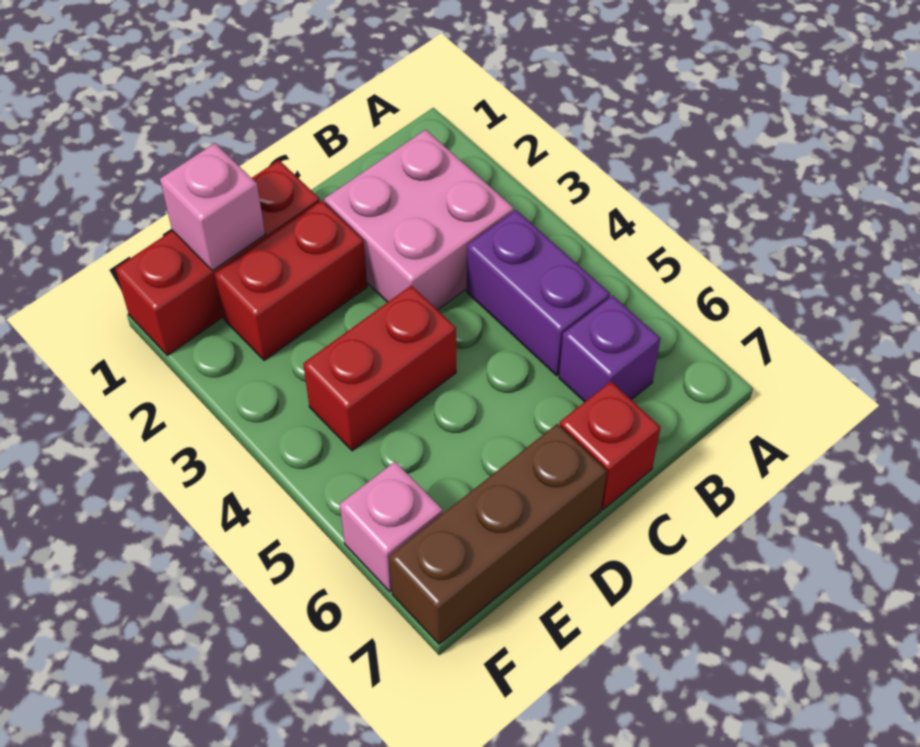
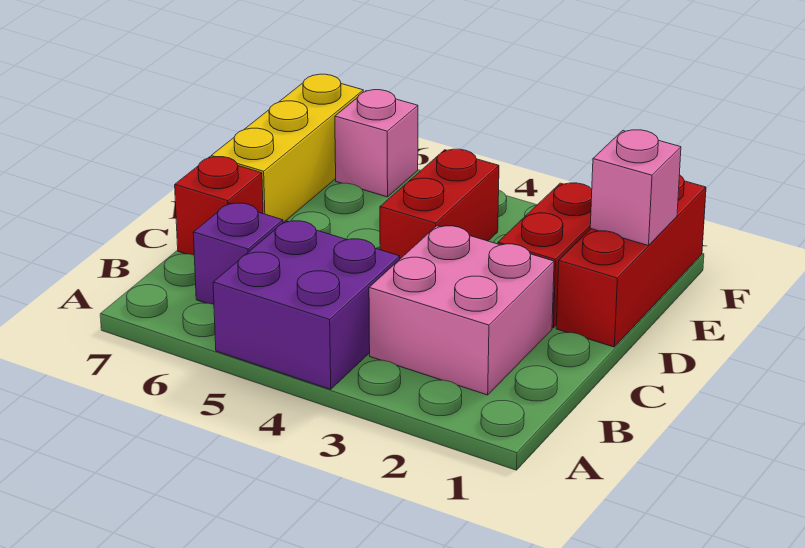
purple 1x2 brick [467,210,610,376] -> purple 2x2 brick [213,221,400,389]
brown 1x3 brick [389,424,607,644] -> yellow 1x3 brick [211,74,363,222]

